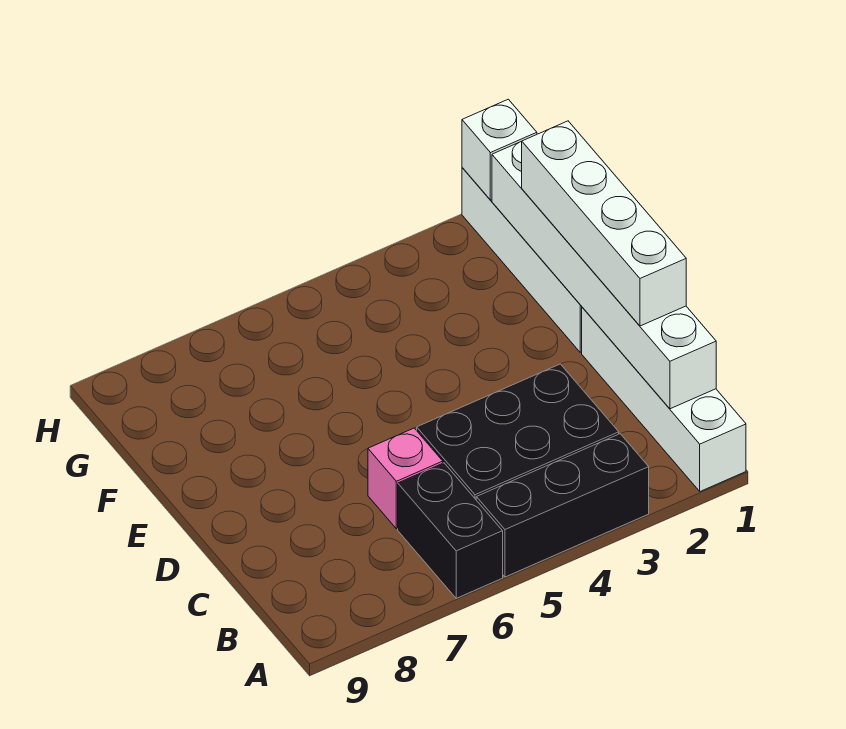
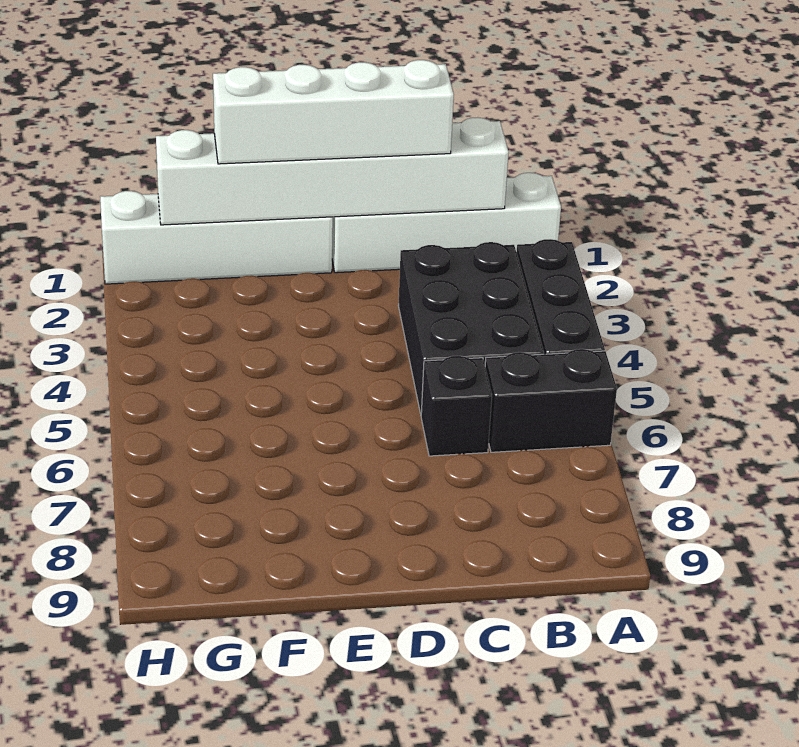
pink 1x1 brick [368,428,443,529] -> black 1x1 brick [421,356,492,456]
white 1x1 brick [462,99,537,200] -> none

